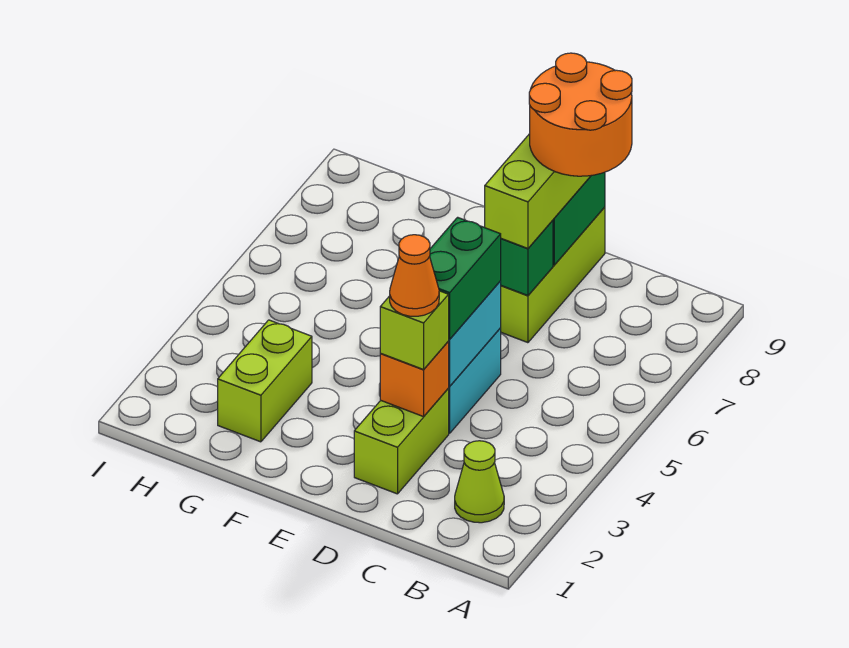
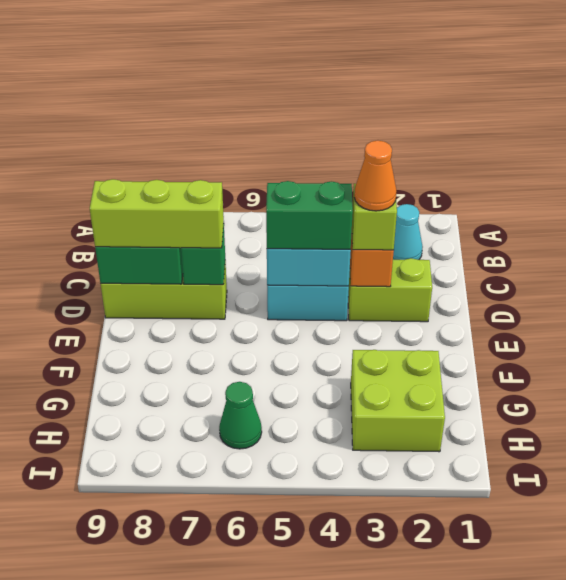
lime 1x1 cone [455,441,504,523] -> cyan 1x1 cone [393,204,423,260]
orange 2x2 round brick [529,53,632,176] -> none
lime 1x2 brick [218,320,312,442] -> lime 2x2 brick [351,350,445,452]
none -> green 1x1 cone [219,382,262,449]

